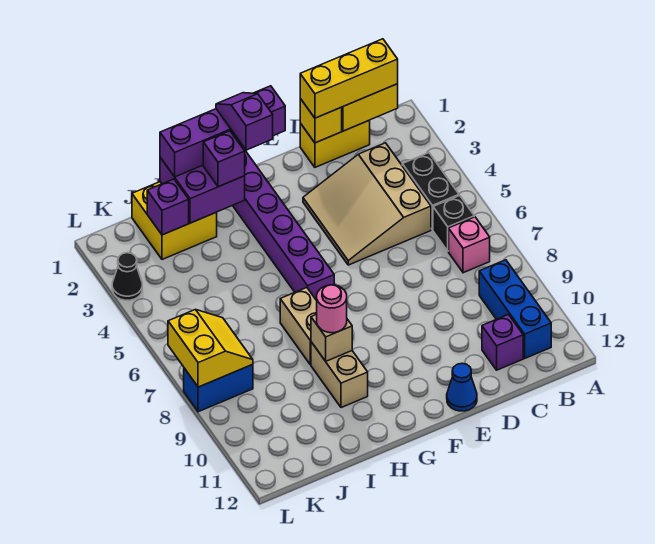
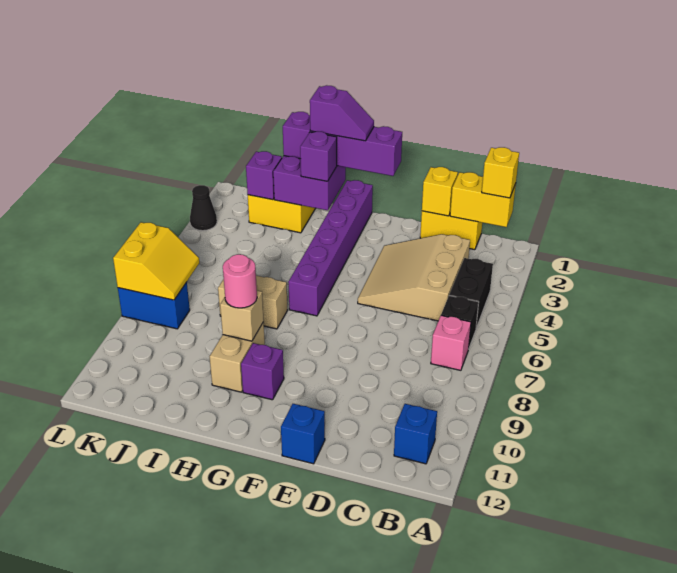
yellow 1x3 brick [300,39,398,118] -> yellow 1x1 brick [482,147,519,198]
blue 1x3 brick [479,260,551,358] -> blue 1x1 brick [394,404,437,464]
purple 1x1 brick [482,315,523,370] -> purple 1x1 brick moved to [241,343,284,400]
blue 1x1 cone [447,363,477,411] -> blue 1x1 brick [281,404,325,464]
purple 1x2 slope [216,93,273,150] -> purple 1x2 slope turned to [310,85,374,141]
tan 1x2 brick [280,288,317,365] -> tan 1x2 brick turned to [218,276,288,329]

